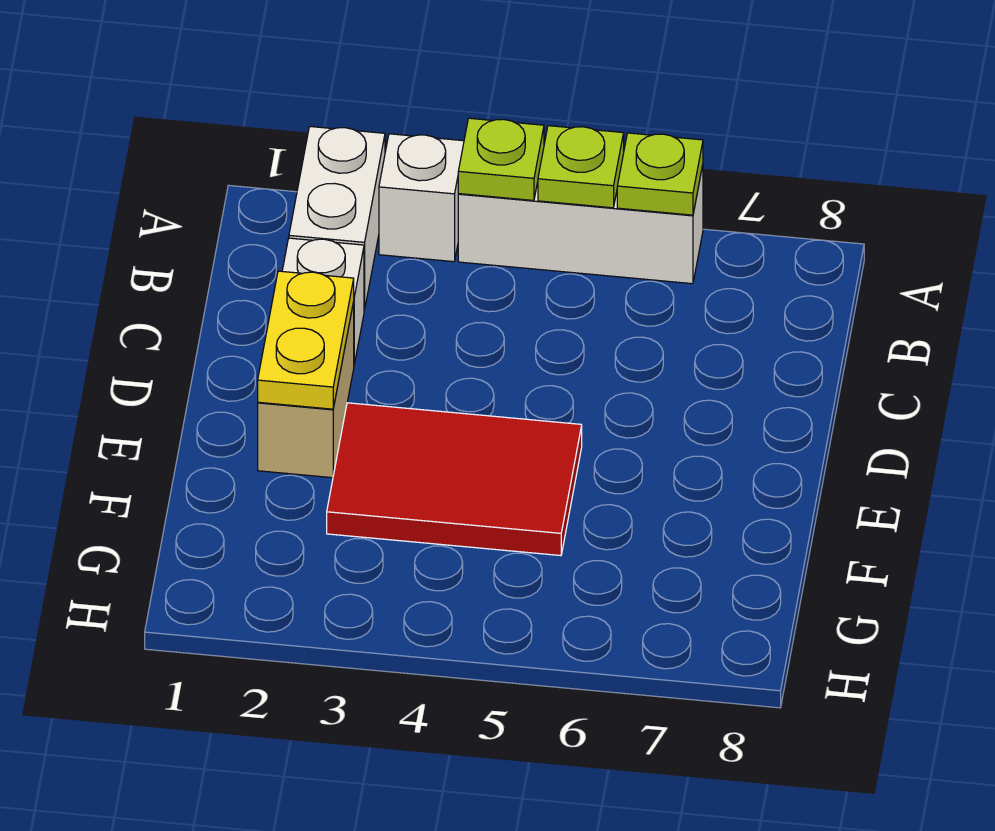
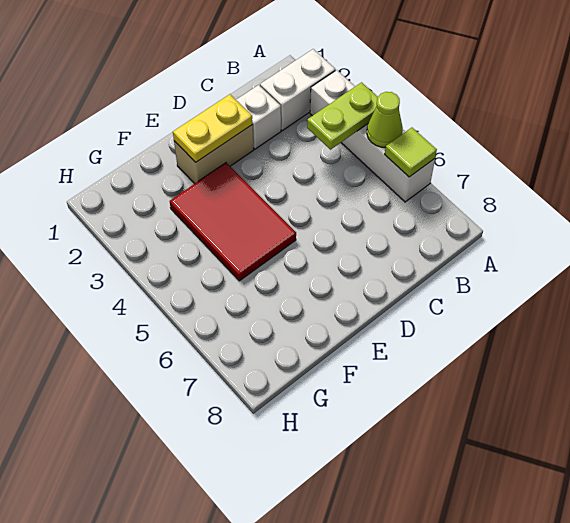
lime 1x1 plate [458,118,544,200] -> lime 1x2 plate [307,82,378,150]
lime 1x1 plate [538,126,624,208] -> lime 1x1 cone [367,92,403,147]
lime 1x1 plate [617,133,703,215] -> lime 1x1 tile [385,128,437,177]

